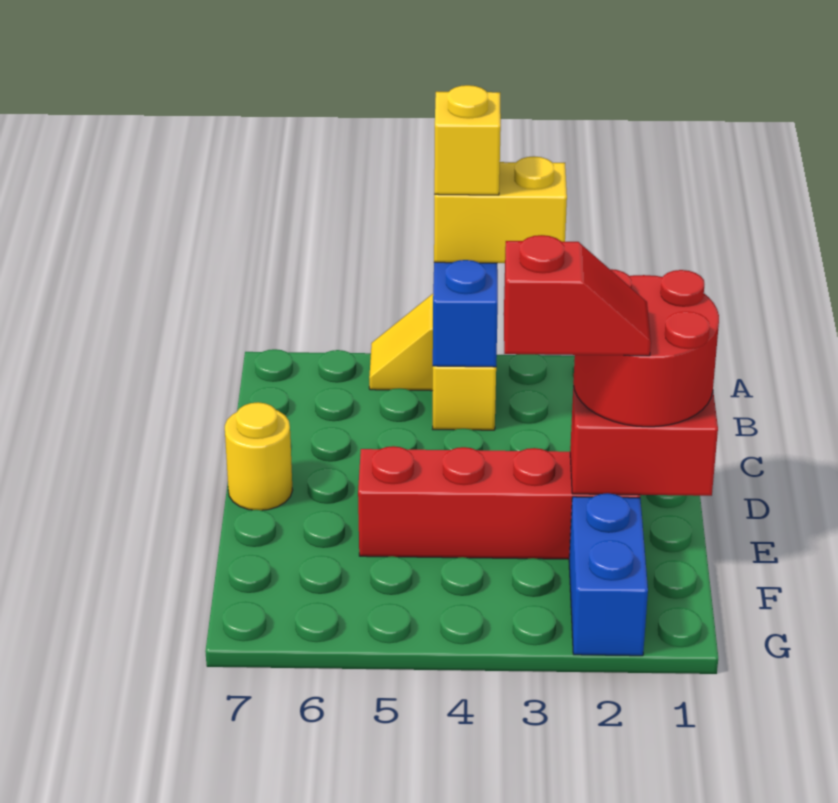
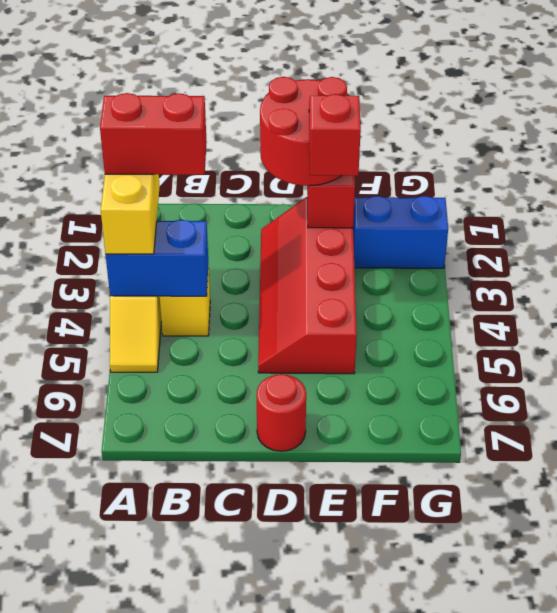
none -> red 1x2 brick [100,93,207,175]
yellow 1x1 brick [434,85,501,195] -> none
yellow 1x1 round brick [225,402,293,510] -> red 1x1 round brick [257,374,306,451]

